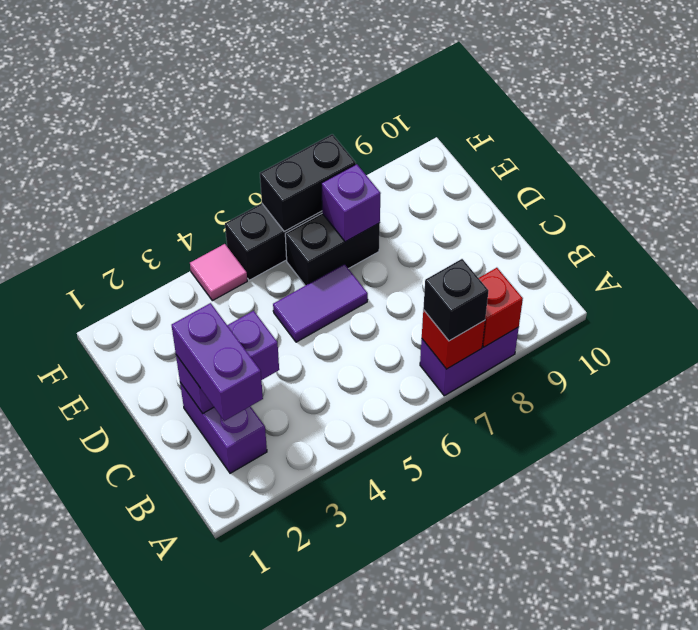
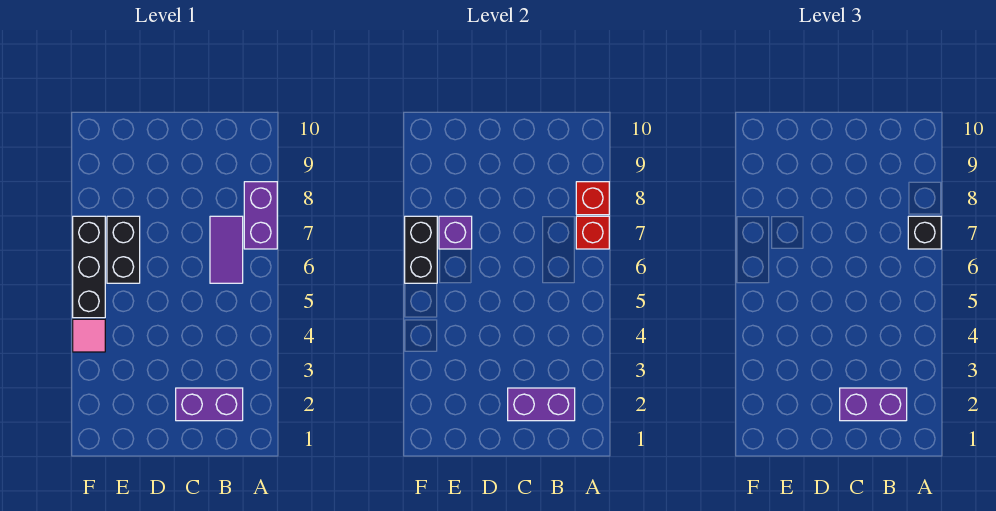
purple 1x2 brick [176,311,279,413] -> purple 1x2 brick turned to [508,388,575,421]
purple 1x2 tile [273,264,368,342] -> purple 1x2 tile moved to [210,216,243,283]

